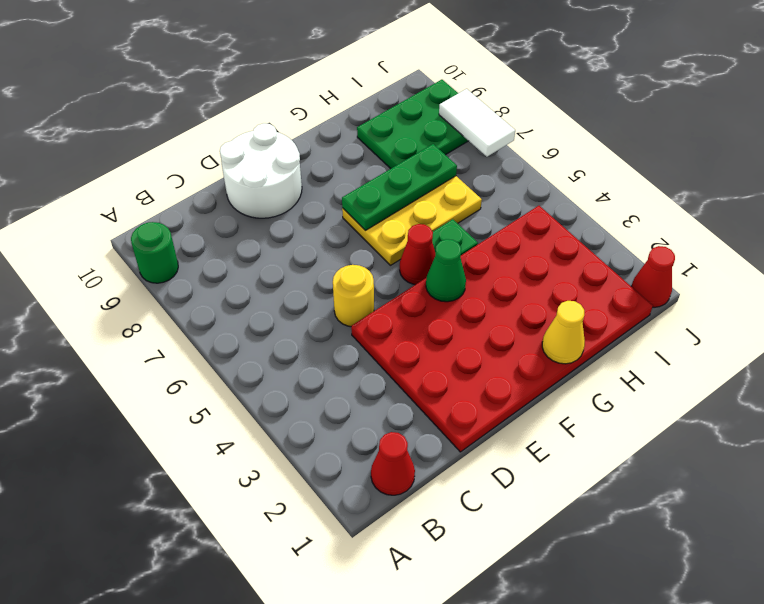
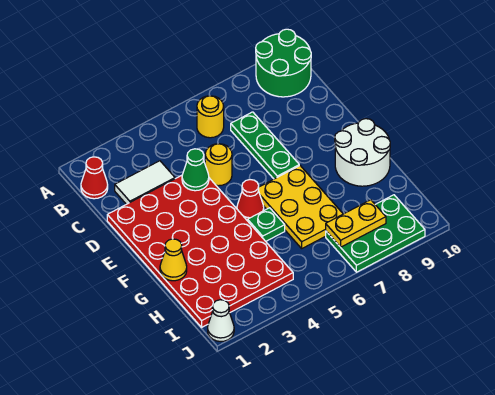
green 1x1 round brick [131,222,178,283] -> green 2x2 round brick [256,29,311,97]
none -> yellow 1x1 round brick [197,96,224,138]
white 2x2 round brick [220,123,302,218] -> white 2x2 round brick moved to [335,119,390,186]
green 1x1 cone [426,239,466,302] -> green 1x1 cone moved to [182,149,209,191]
green 1x3 plate [342,144,457,230] -> green 1x3 plate moved to [231,112,299,179]
green 2x3 plate [357,80,468,169] -> green 2x3 plate turned to [326,195,425,272]
none -> yellow 1x2 plate [326,200,386,247]
red 1x1 cone [631,246,675,307] -> white 1x1 cone [208,300,234,342]
white 1x2 tile [439,89,515,157] -> white 1x2 tile moved to [115,161,175,204]

